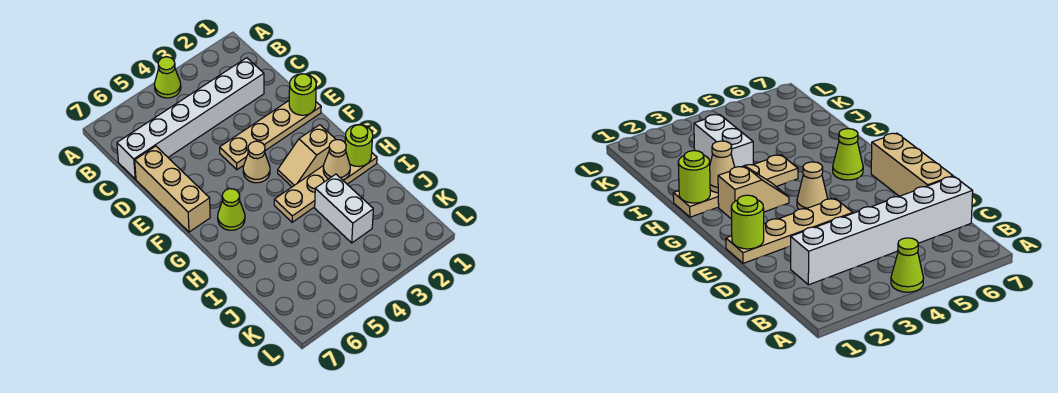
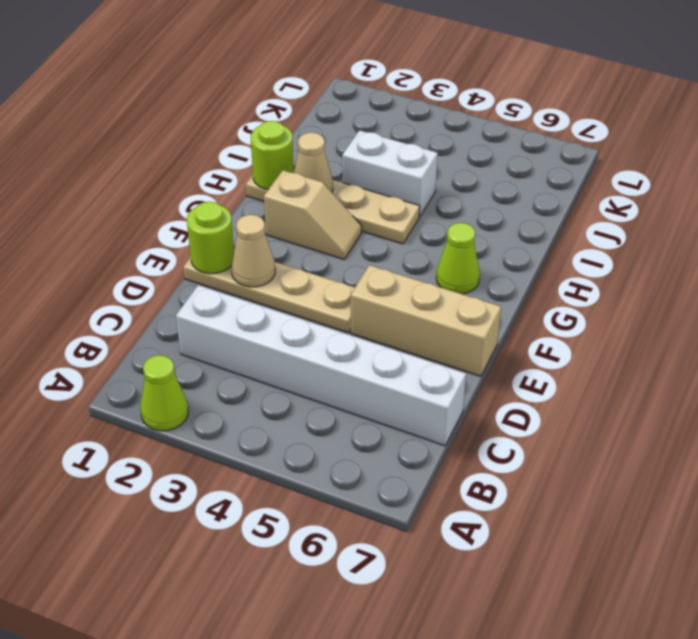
lime 1x1 cone [154,57,181,98] -> lime 1x1 cone moved to [140,355,188,431]
tan 1x3 brick [135,146,210,232] -> tan 1x3 brick turned to [351,265,501,376]
tan 1x1 cone [243,141,270,183] -> tan 1x1 cone moved to [231,215,275,287]
white 1x2 brick [315,174,373,243] -> white 1x2 brick turned to [342,130,438,217]

